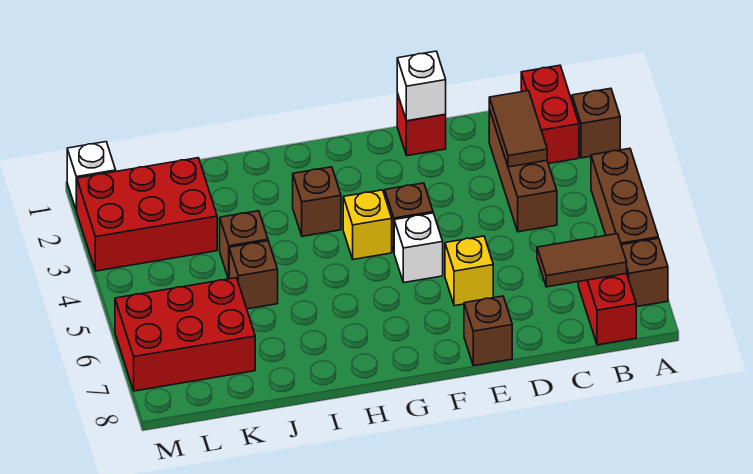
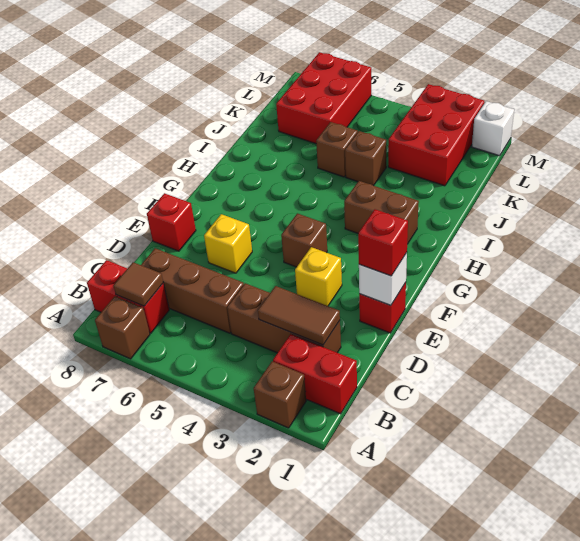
brown 1x3 brick [591,148,658,245] -> brown 1x3 brick moved to [141,248,244,333]
brown 1x2 tile [537,234,627,287] -> brown 1x1 tile [113,262,163,306]
none -> red 1x1 brick [358,209,408,276]
brown 1x1 brick [464,296,512,366] -> red 1x1 brick [147,193,196,251]
white 1x1 brick [394,213,443,282] -> none
yellow 1x1 brick [343,190,392,259] -> yellow 1x1 brick moved to [295,247,342,306]
brown 1x1 brick [293,167,341,236] -> brown 1x2 brick [344,181,419,244]

